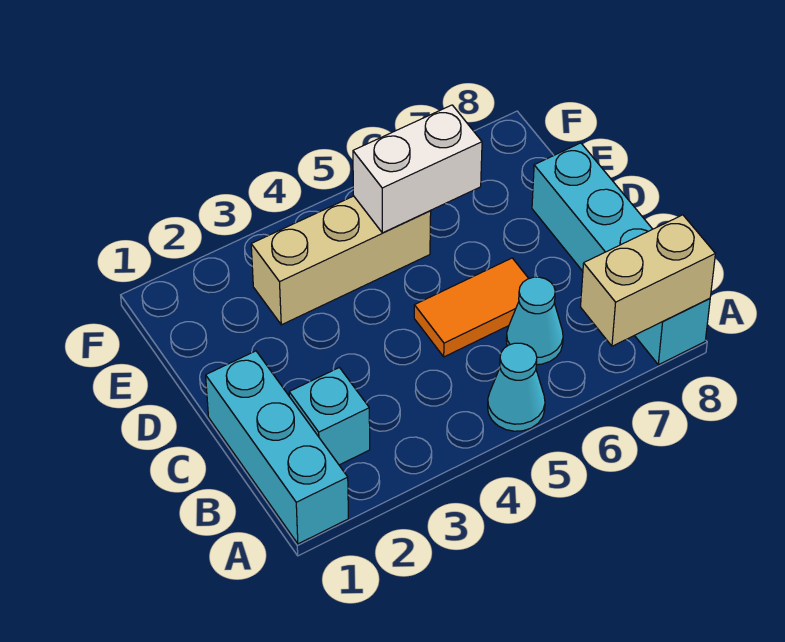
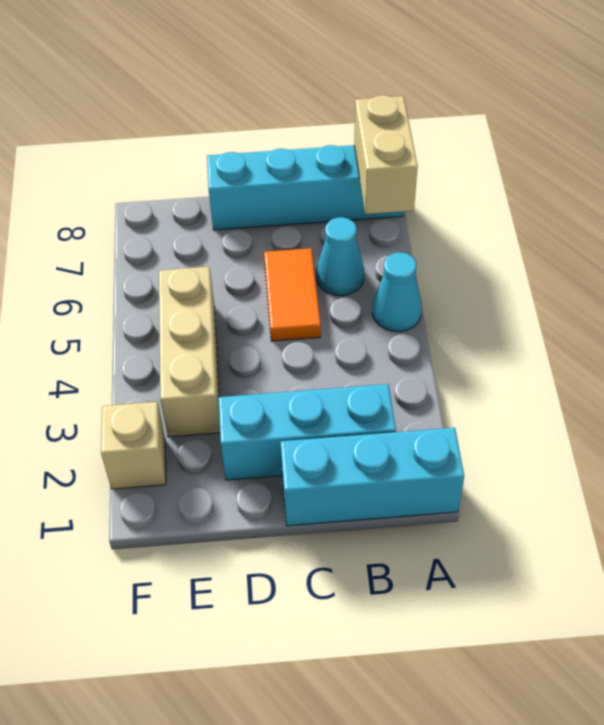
cyan 1x1 brick [289,368,370,465] -> cyan 1x3 brick [218,384,396,480]
white 1x2 brick [353,105,482,233] -> none
none -> tan 1x1 brick [101,402,166,489]

